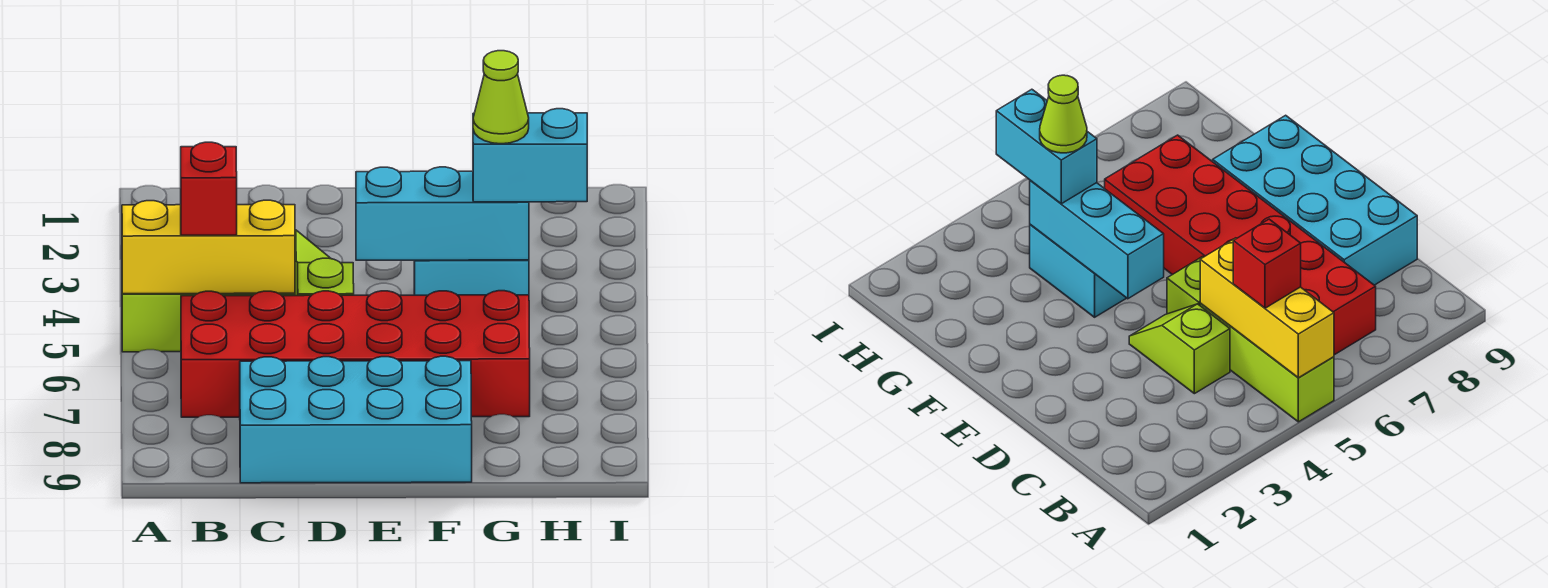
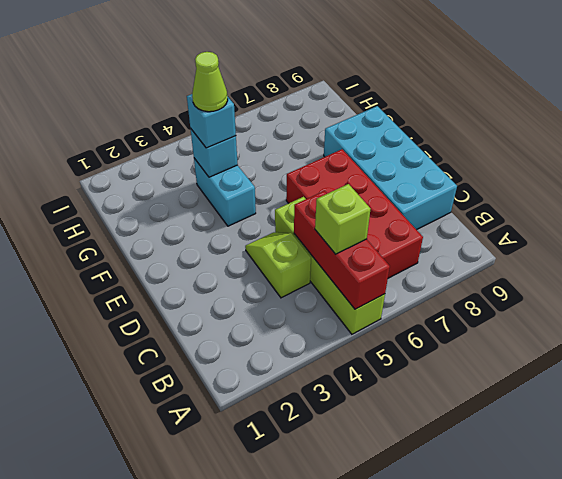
yellow 1x3 brick [122,200,295,294] -> red 1x3 brick [294,191,390,309]
red 1x1 brick [181,142,237,235] -> lime 1x1 brick [315,184,370,254]
red 2x6 brick [181,291,530,417] -> red 2x4 brick [286,149,423,278]
cyan 1x3 brick [356,167,529,261] -> cyan 1x1 brick [190,128,238,177]
cyan 1x2 brick [473,109,587,202] -> cyan 1x1 brick [187,94,236,148]

